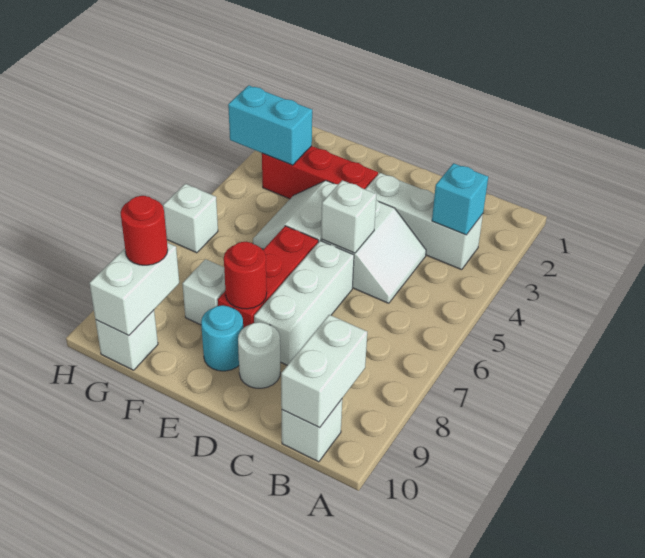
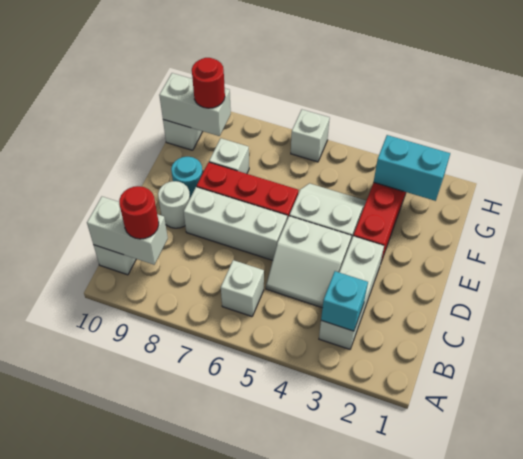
white 1x1 brick [321,180,377,253] -> white 1x1 brick moved to [221,260,264,317]
red 1x1 round brick [224,242,267,309] -> red 1x1 round brick moved to [119,186,159,239]
cyan 1x2 brick [228,85,312,165] -> cyan 1x2 brick turned to [374,135,450,201]

